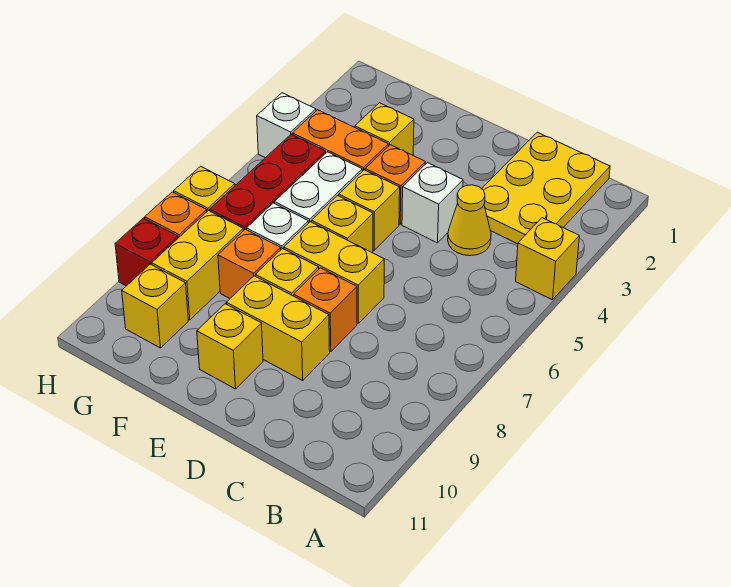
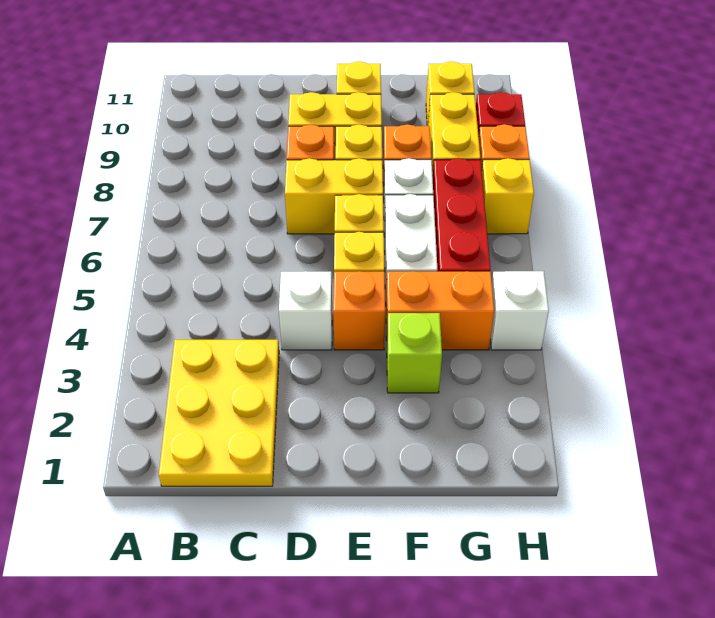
yellow 1x1 brick [516,218,579,300] -> none
yellow 1x1 cone [448,185,491,256] -> none
yellow 1x1 brick [355,103,414,155] -> lime 1x1 brick [387,313,442,393]

